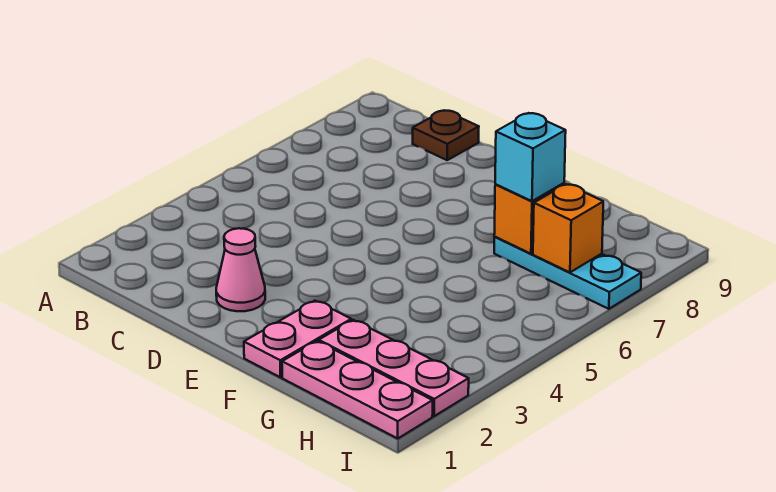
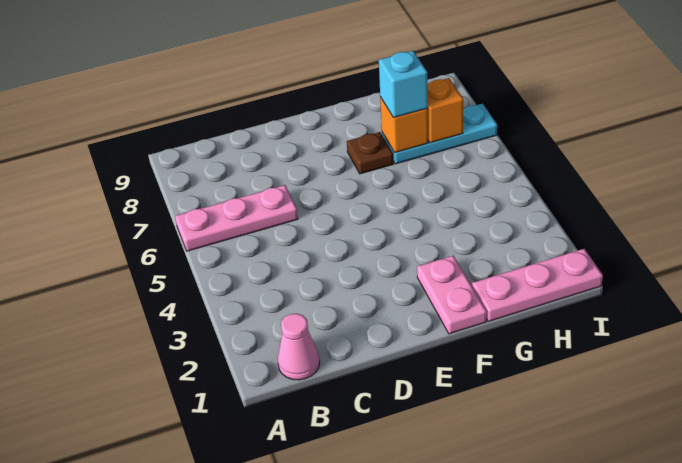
brown 1x1 plate [413,111,479,160] -> brown 1x1 plate moved to [347,132,393,174]
pink 1x1 cone [216,228,265,311] -> pink 1x1 cone moved to [278,314,320,380]
pink 1x3 plate [319,320,469,416] -> pink 1x3 plate moved to [175,185,298,251]

